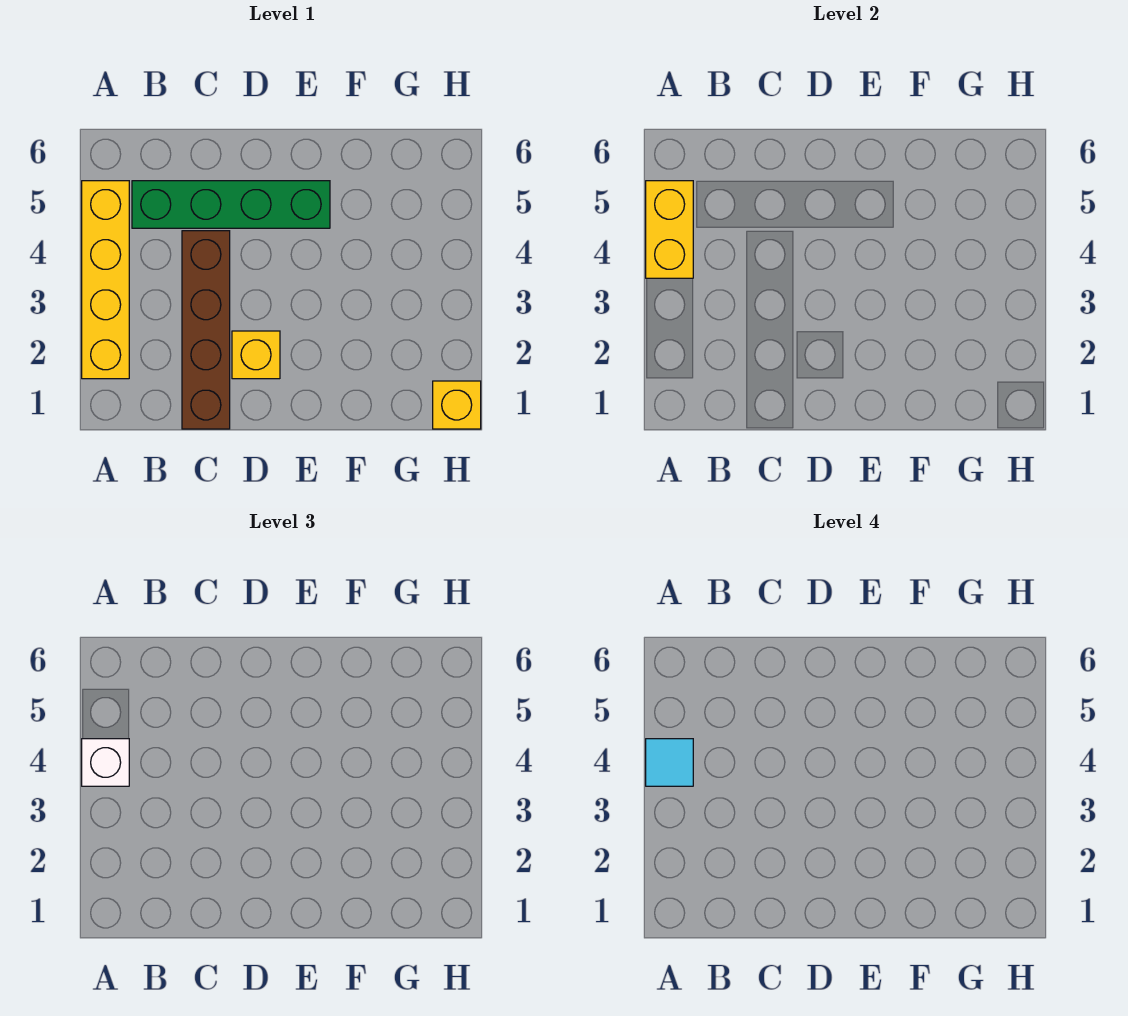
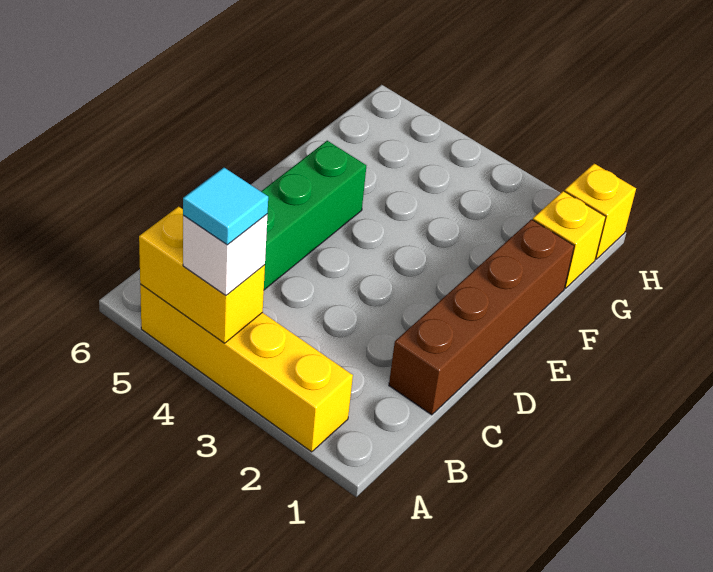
brown 1x4 brick [182,231,230,429] -> brown 1x4 brick turned to [389,219,574,415]
yellow 1x1 brick [232,331,280,379] -> yellow 1x1 brick moved to [533,191,606,288]

